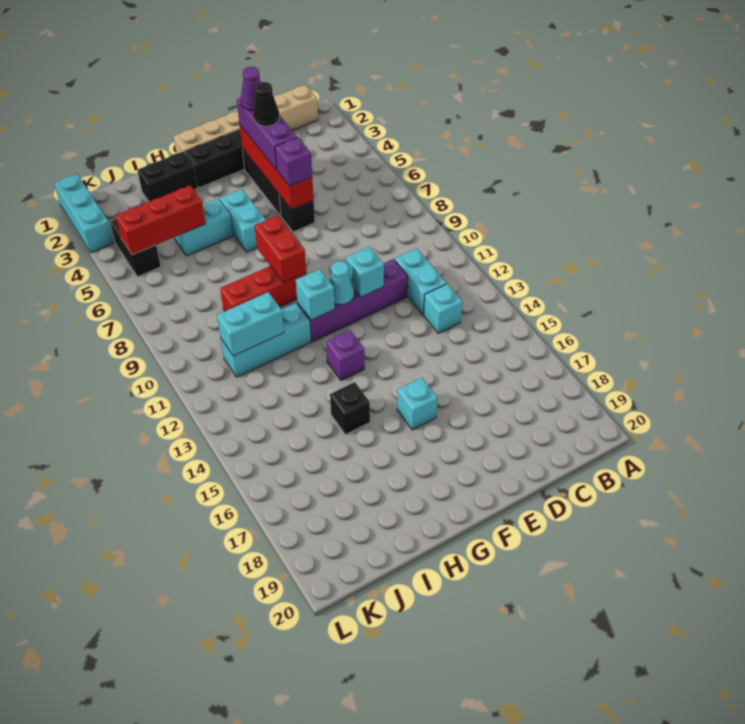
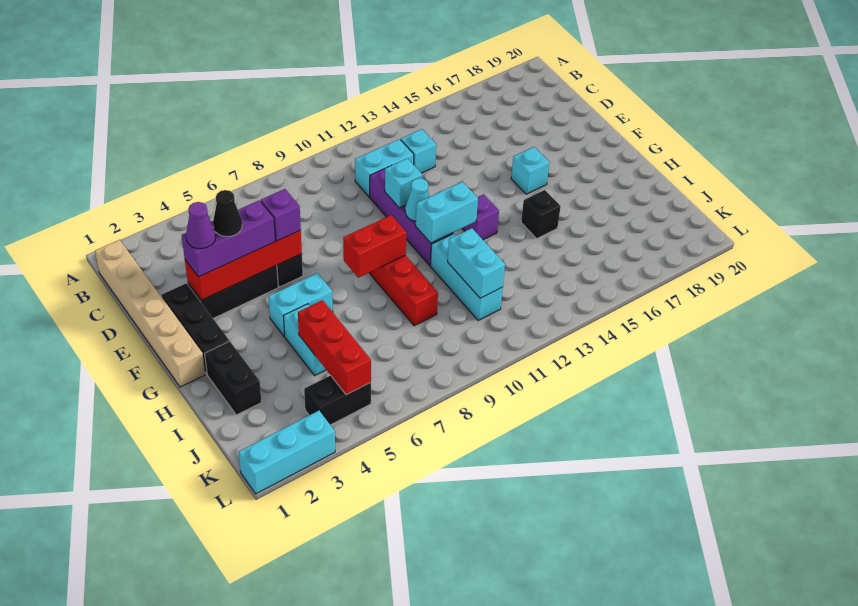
cyan 1x1 brick [296,269,335,320] -> cyan 1x2 brick [416,182,478,243]

